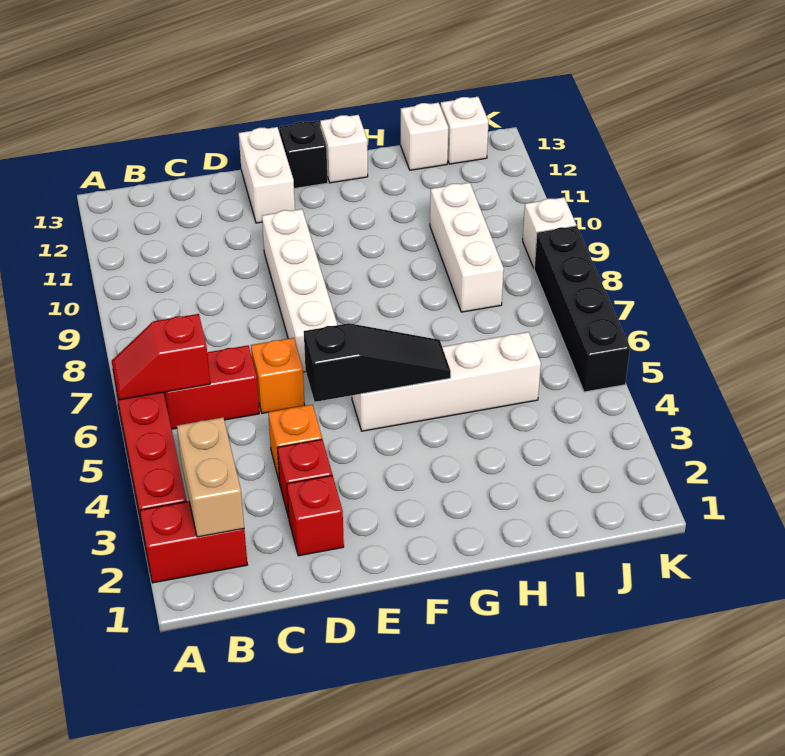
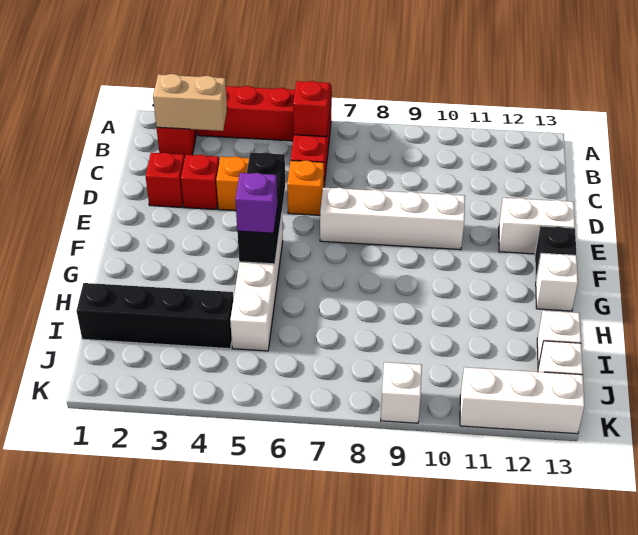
black 1x3 slope [304,323,451,402] -> black 1x3 brick [237,152,285,264]
none -> purple 1x1 brick [235,173,277,233]
white 1x3 brick [430,183,504,312] -> white 1x3 brick moved to [460,367,585,434]
black 1x4 brick [534,226,630,392] -> black 1x4 brick moved to [77,283,233,349]

